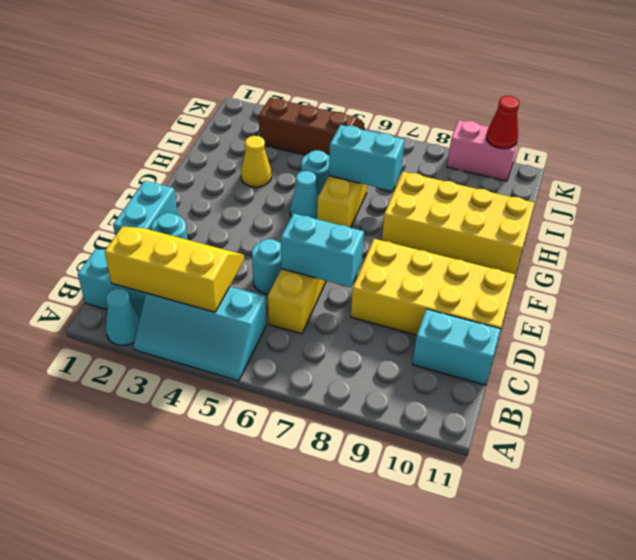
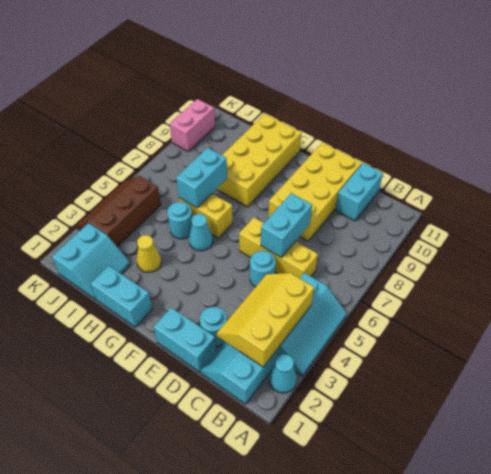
none -> cyan 1x2 brick [91,266,152,327]
none -> cyan 2x2 slope [52,223,130,299]
red 1x1 cone [486,96,519,149] -> none

